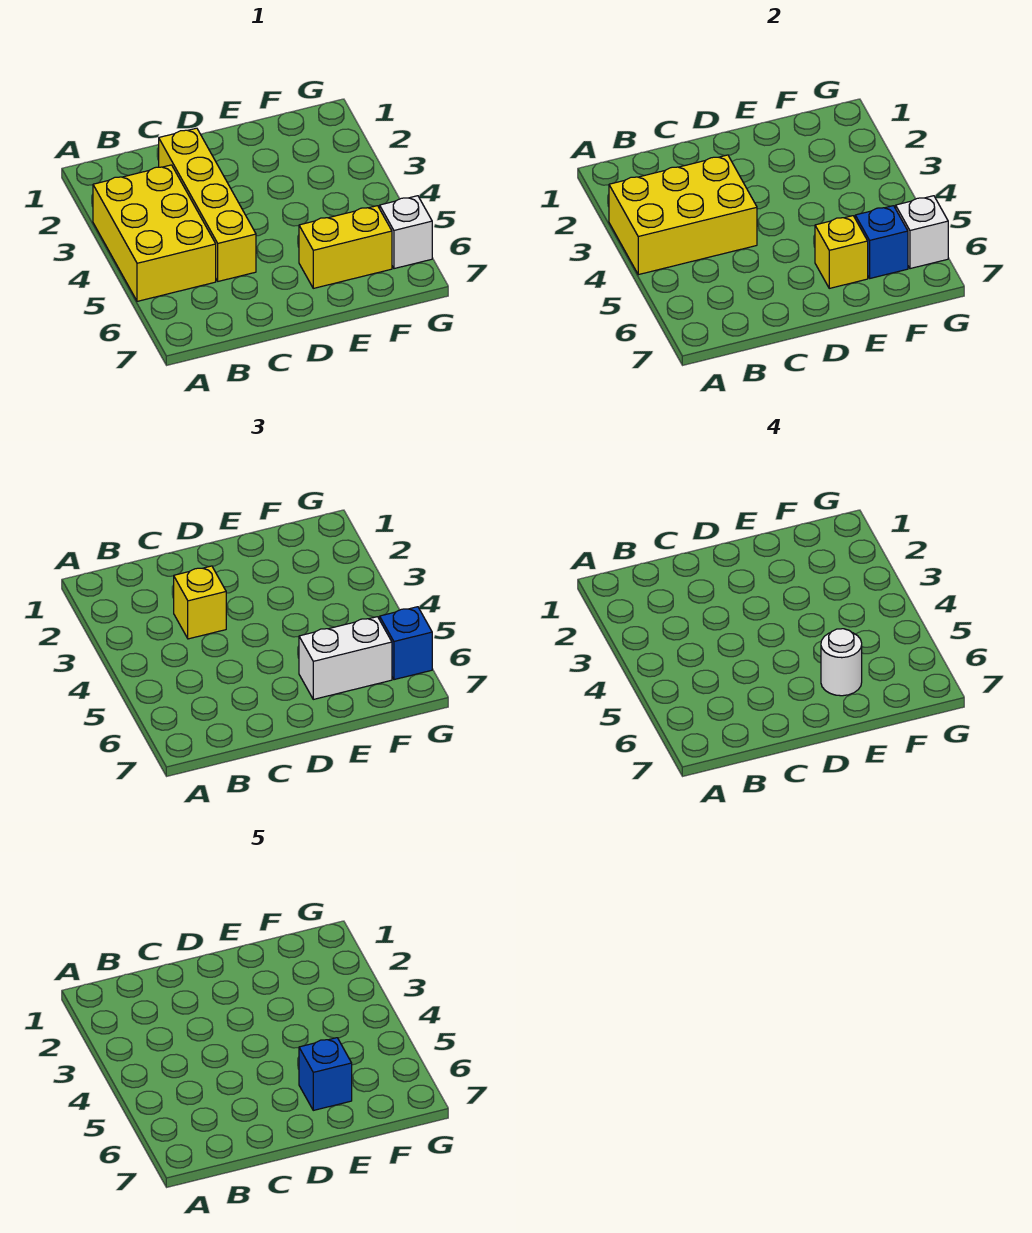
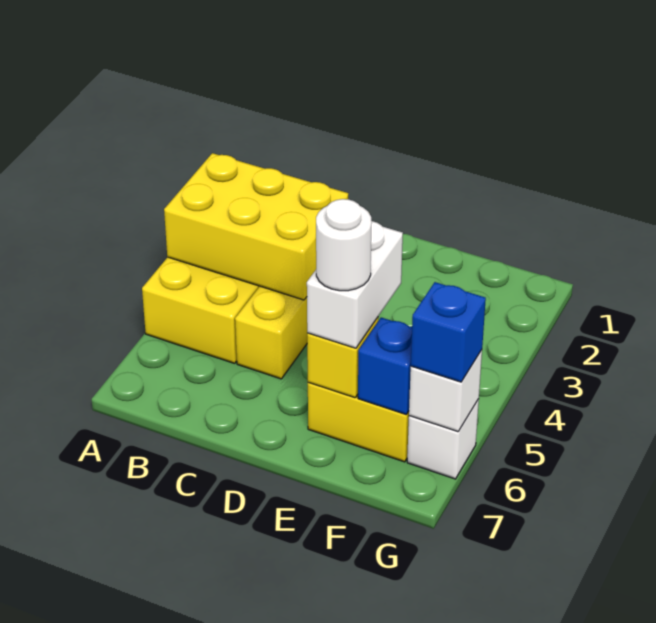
yellow 1x1 brick [174,566,226,639] -> none
white 1x2 brick [299,617,392,699] -> white 1x2 brick turned to [307,221,403,348]
blue 1x1 brick [299,1038,352,1110] -> none

